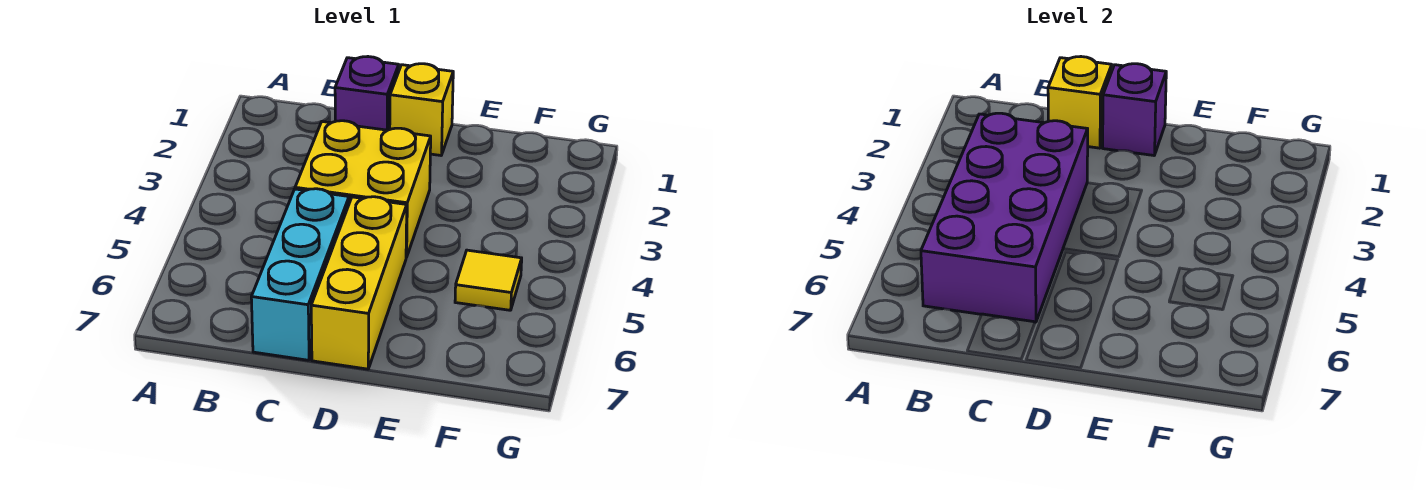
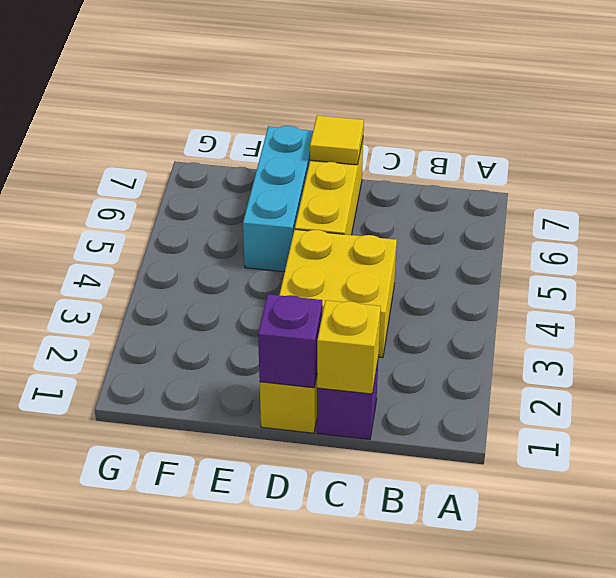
purple 2x4 brick [921,113,1088,322] -> none
cyan 1x3 brick [251,189,349,360] -> cyan 1x3 brick moved to [243,126,313,272]
yellow 1x1 tile [455,250,522,310] -> yellow 1x1 tile moved to [310,115,364,165]

